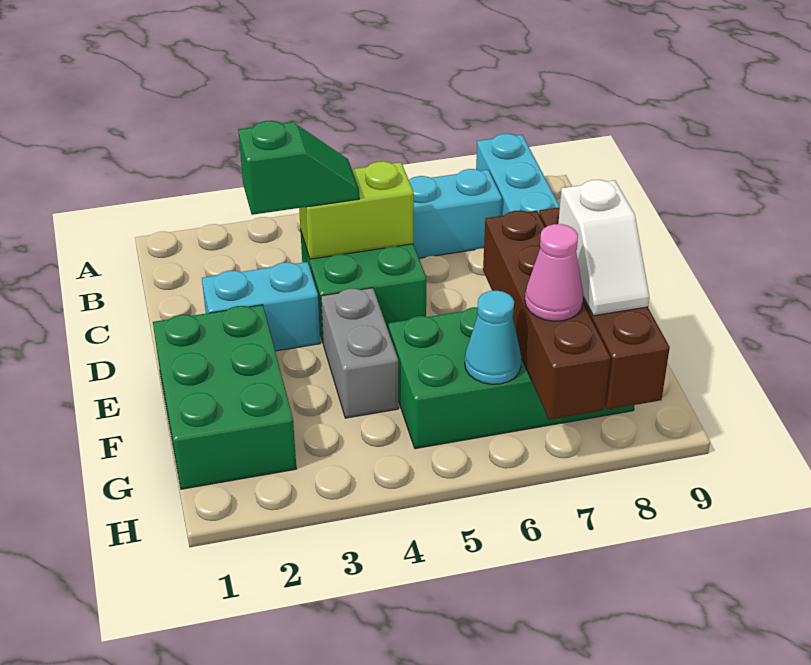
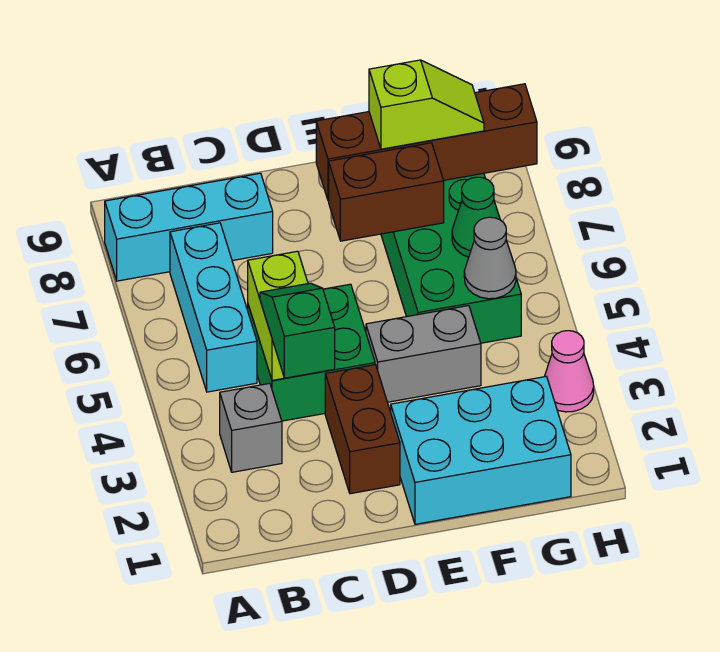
none -> grey 1x1 brick [220,383,282,472]
cyan 1x2 brick [202,262,320,351] -> brown 1x2 brick [325,365,400,494]
green 2x3 brick [153,305,296,489] -> cyan 2x3 brick [391,376,571,524]
brown 1x4 brick [483,210,610,420] -> brown 1x2 brick [329,143,444,241]
white 1x2 slope [558,180,649,316] -> lime 1x2 slope [369,60,484,149]
none -> grey 1x1 cone [464,217,516,299]
cyan 1x1 cone [465,291,521,384] -> green 1x1 cone [452,177,500,257]
pink 1x1 cone [525,224,584,321] -> pink 1x1 cone moved to [544,331,594,412]

